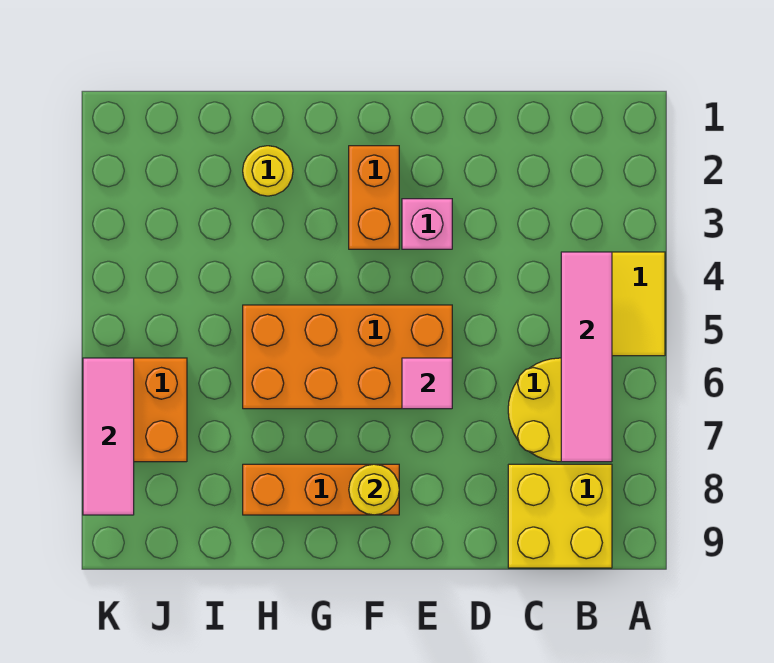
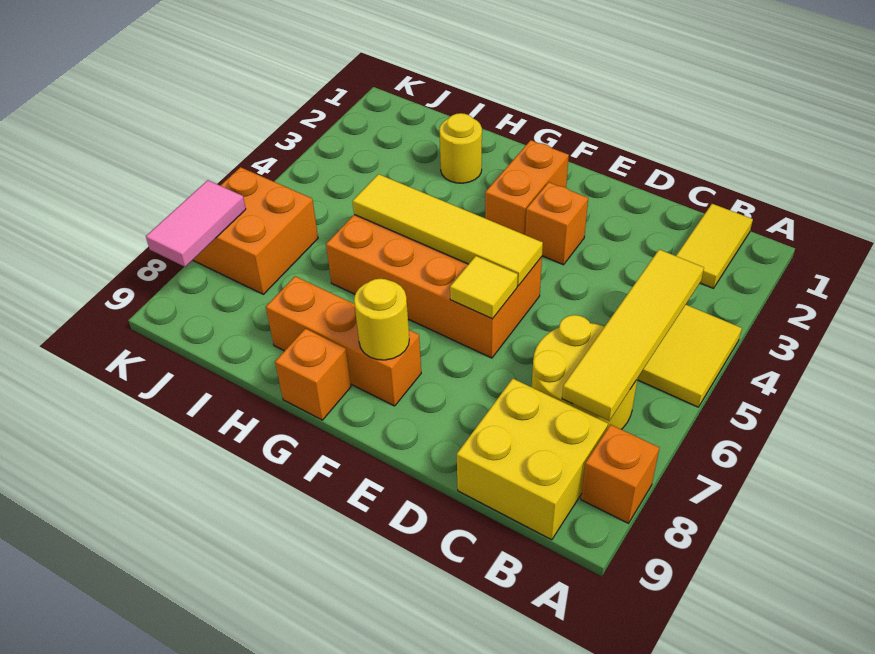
none -> orange 1x1 brick [581,425,659,523]
none -> yellow 1x2 tile [676,204,753,288]
pink 1x4 tile [561,252,612,462] -> yellow 1x4 tile [562,249,704,421]
pink 1x1 brick [402,199,452,249] -> orange 1x1 brick [525,182,588,265]
none -> yellow 1x4 tile [353,174,543,286]
pink 1x1 tile [402,358,452,409] -> yellow 1x1 tile [450,256,518,319]
none -> orange 1x1 brick [275,329,351,420]
pink 1x3 tile [83,358,134,515] -> pink 1x2 tile [146,180,246,267]

